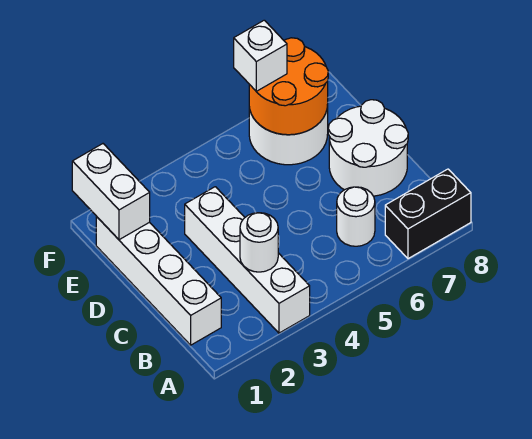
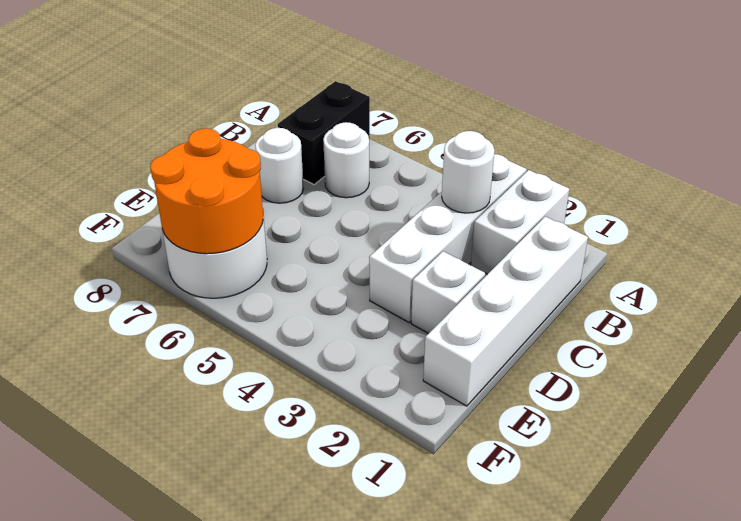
black 1x2 brick [385,169,471,259] -> black 1x2 brick turned to [278,81,370,185]
white 2x2 round brick [328,100,408,196] -> white 1x1 round brick [255,128,304,203]
white 1x2 brick [72,144,150,240] -> white 1x2 brick moved to [471,170,569,274]
white 1x1 brick [234,20,287,91] -> white 1x1 brick moved to [411,251,485,334]

